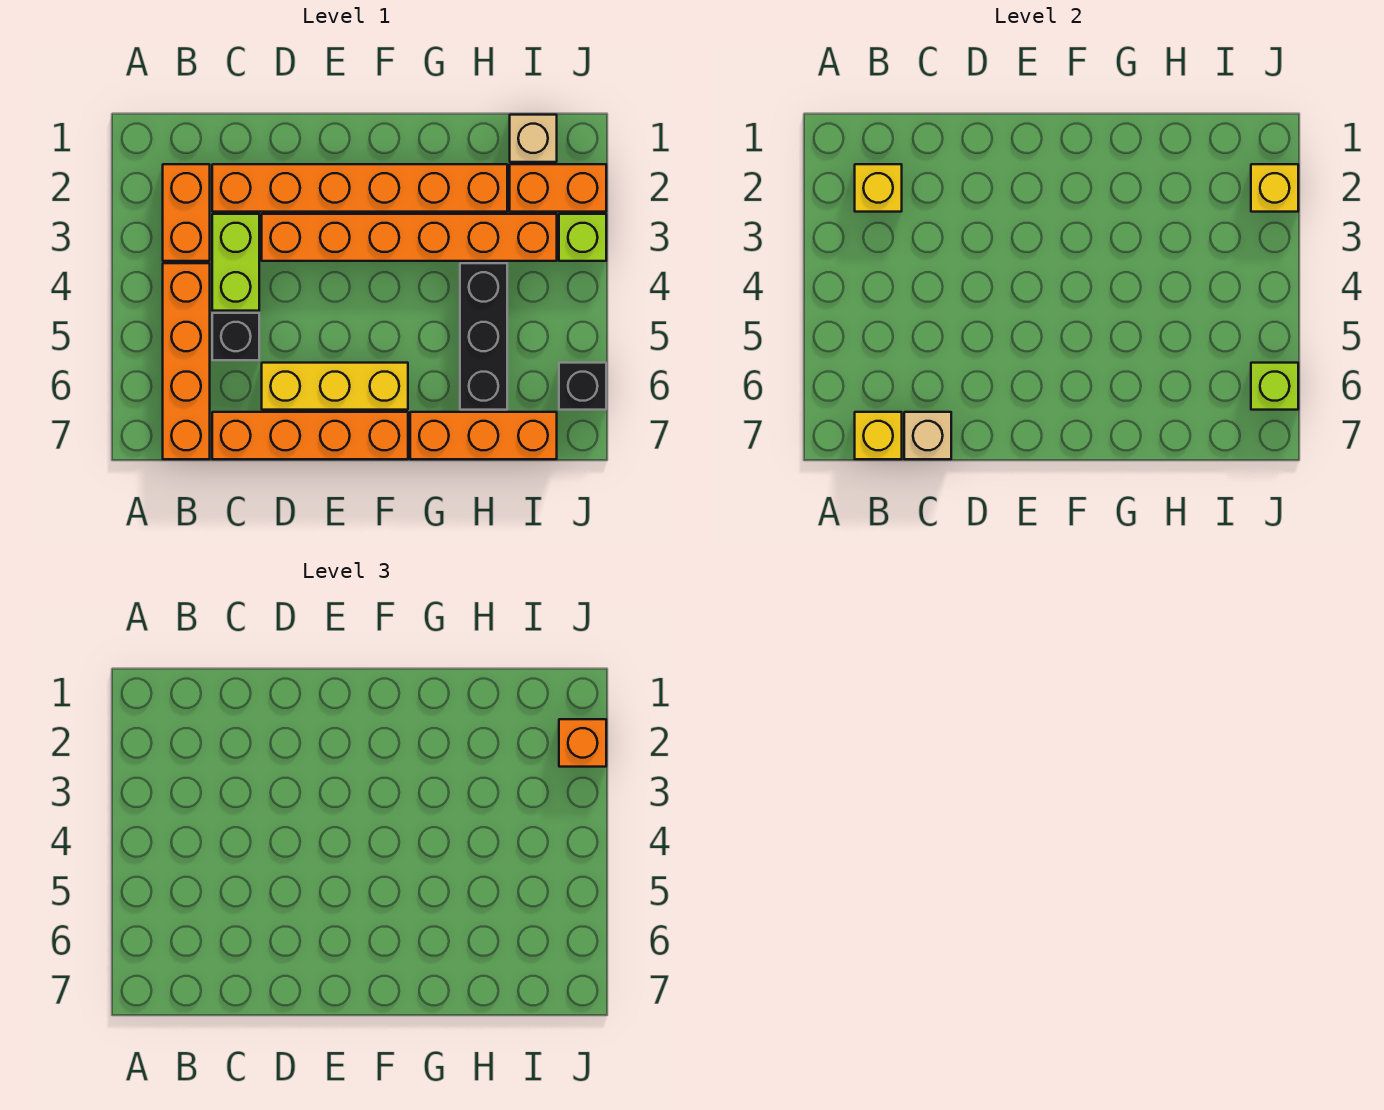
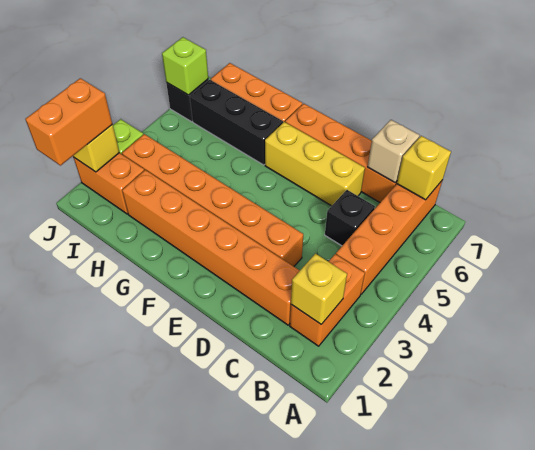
lime 1x2 brick [212,214,259,311] -> none
black 1x3 brick [460,263,507,410] -> black 1x3 brick turned to [190,80,283,165]
tan 1x1 brick [510,115,557,162] -> none
orange 1x1 brick [559,719,606,767] -> orange 1x2 brick [25,78,112,166]

